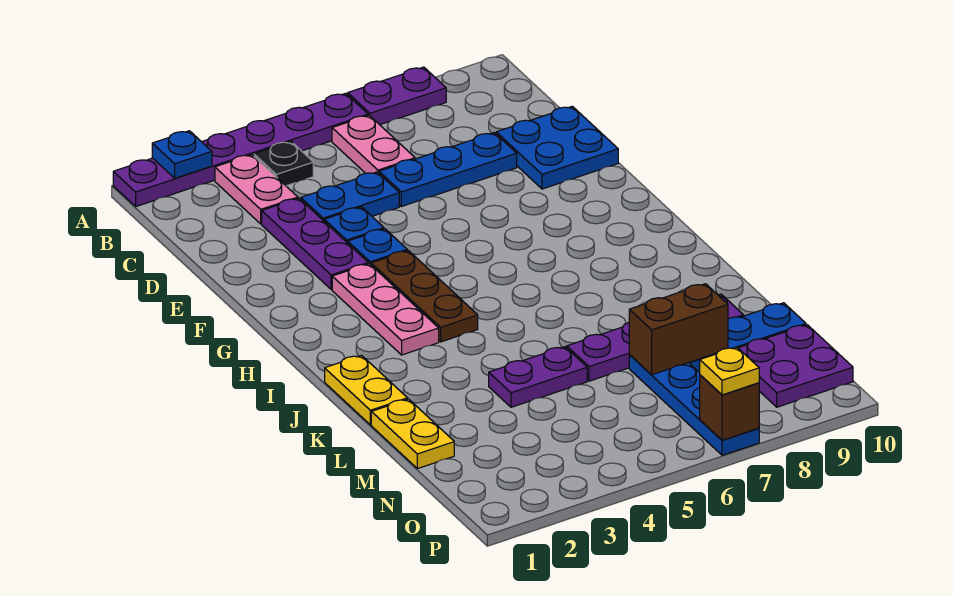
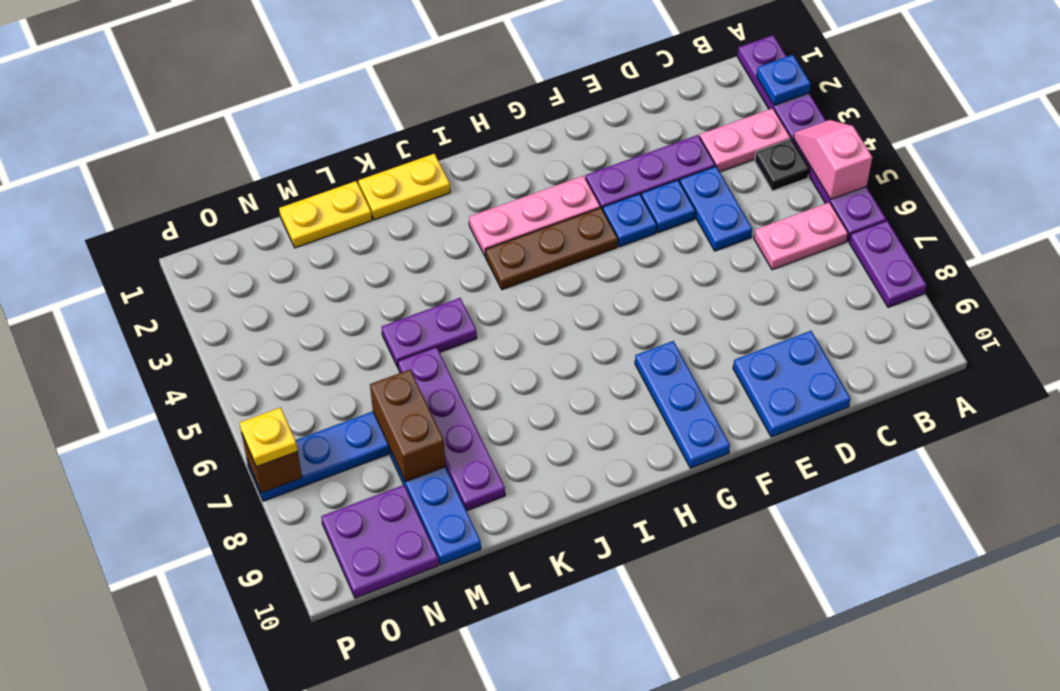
none -> pink 1x2 slope [794,120,872,199]
blue 1x3 plate [379,133,517,207] -> blue 1x3 plate moved to [635,341,730,468]
purple 1x2 plate [489,347,587,407] -> purple 1x2 plate turned to [382,298,477,367]

